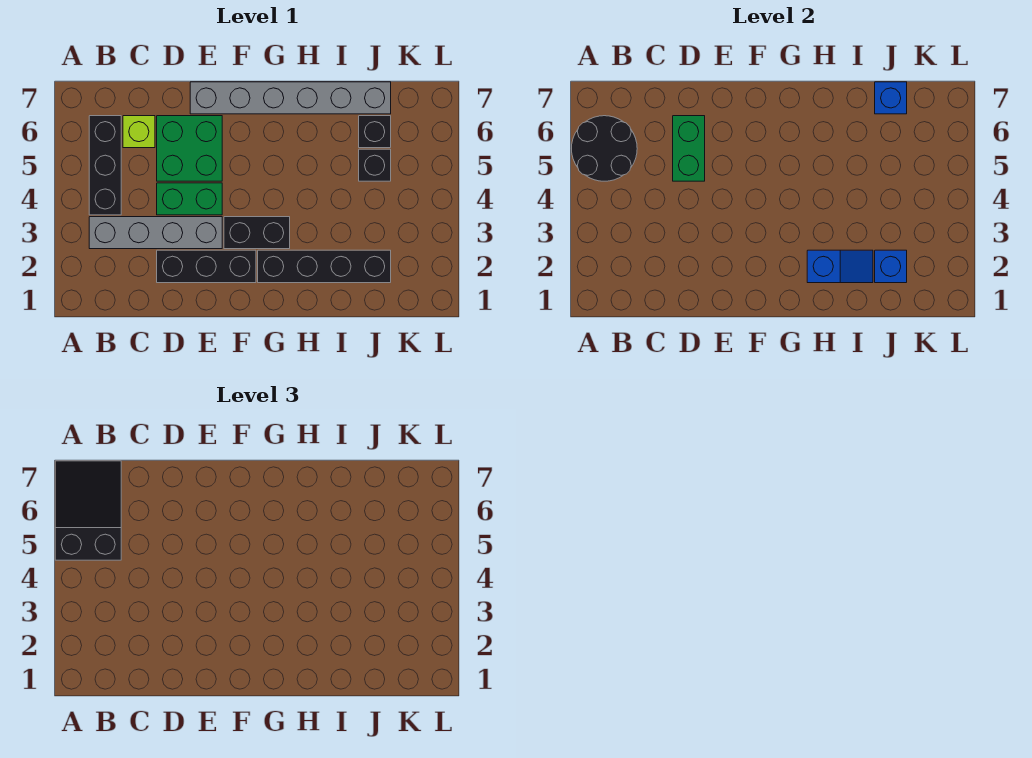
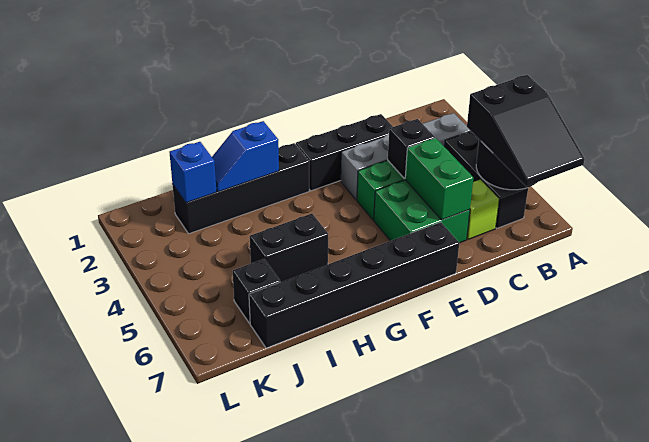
grey 1x6 brick [190,82,391,114] -> black 1x6 brick [249,222,459,348]
black 1x2 brick [224,217,290,249] -> black 1x2 brick moved to [250,214,328,282]
black 1x1 brick [359,149,391,181] -> black 1x1 brick moved to [388,119,435,179]
blue 1x1 brick [875,82,907,114] -> none

